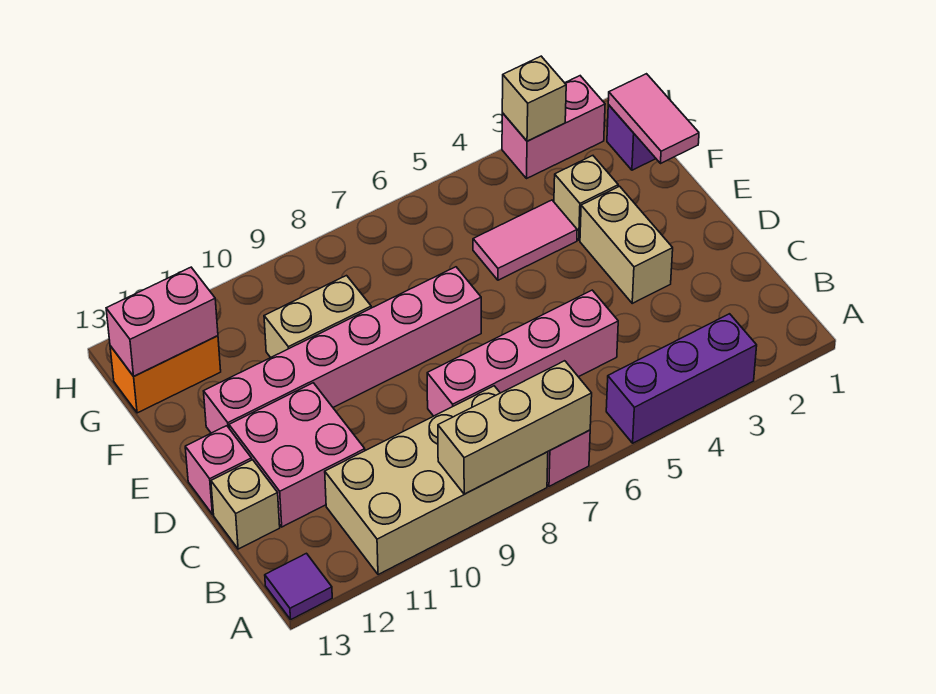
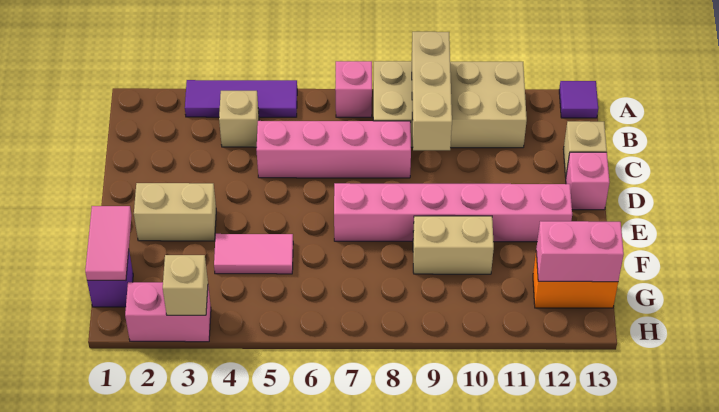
purple 1x3 brick [606,314,757,443] -> purple 1x3 tile [185,80,297,117]
tan 1x3 brick [438,361,592,494] -> tan 1x3 brick turned to [412,32,452,150]
pink 2x2 brick [229,383,365,527] -> none
tan 1x2 brick [580,186,673,303] -> tan 1x2 brick turned to [134,183,216,241]
tan 1x1 brick [554,156,618,240] -> tan 1x1 brick moved to [219,91,259,147]

